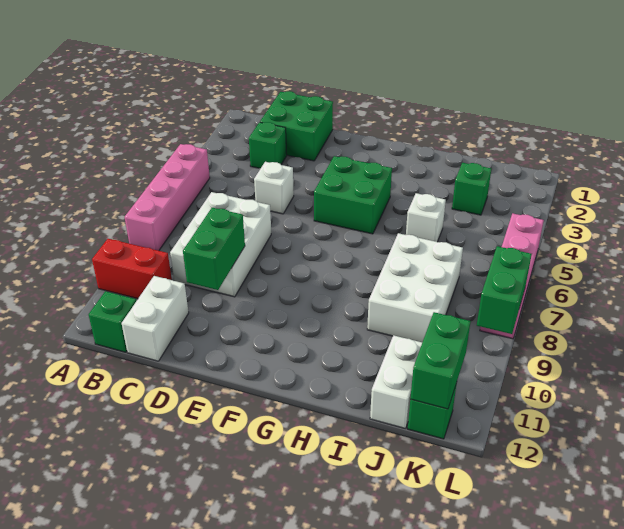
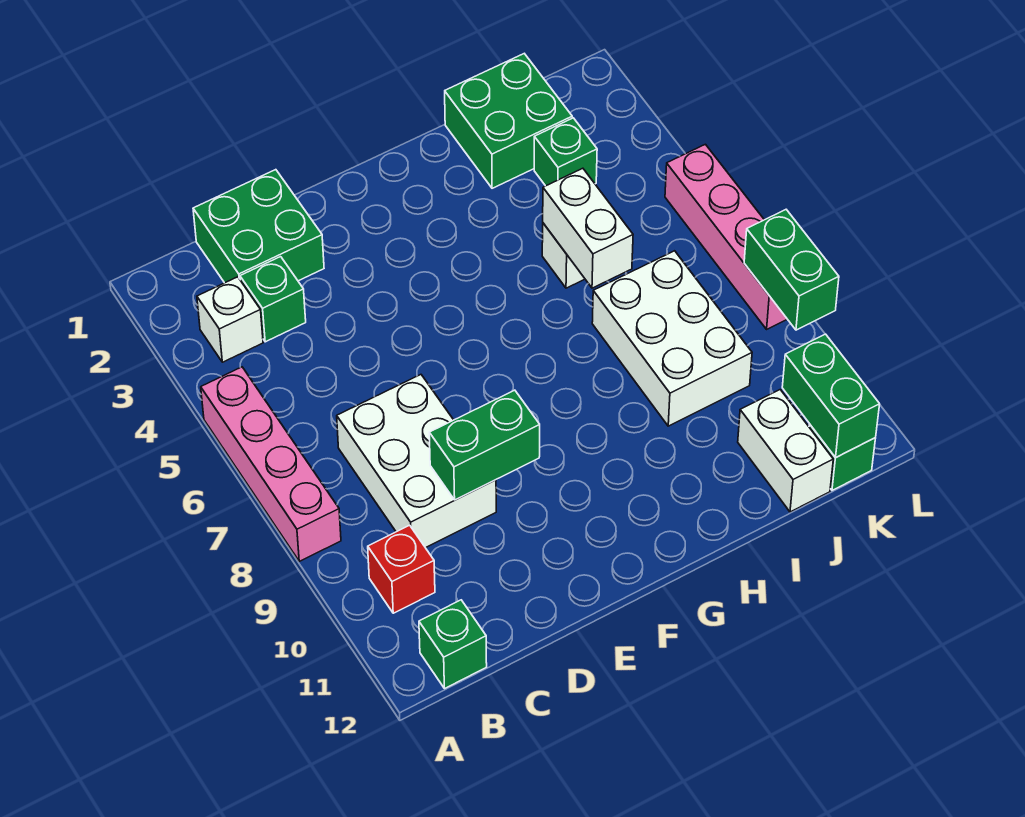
red 1x2 brick [92,239,172,299] -> red 1x1 brick [368,525,435,613]
white 1x2 brick [122,276,189,361] -> white 1x2 brick moved to [543,168,633,288]
white 1x1 brick [254,162,294,214] -> white 1x1 brick moved to [197,277,263,362]
green 1x2 brick [183,208,245,290] -> green 1x2 brick turned to [429,390,540,500]
green 2x2 brick [314,156,392,234] -> green 2x2 brick moved to [445,54,572,188]

